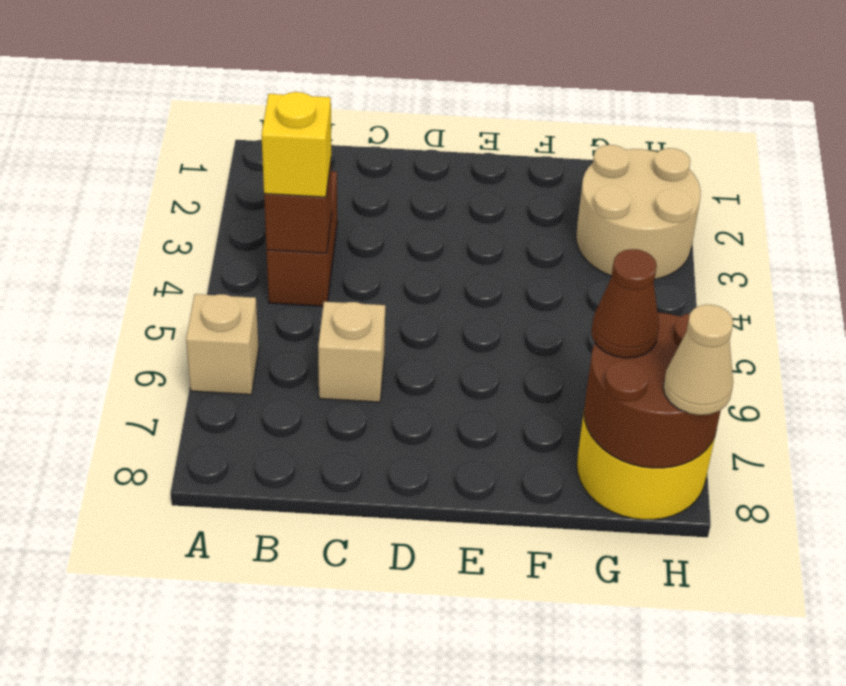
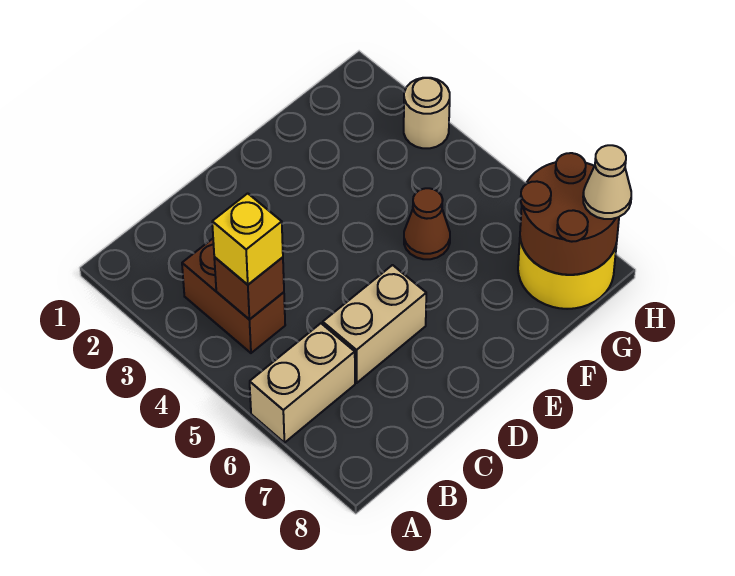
tan 1x1 brick [186,294,259,395] -> tan 1x2 brick [250,323,355,443]
tan 1x1 brick [318,302,385,402] -> tan 1x2 brick [323,265,426,383]
tan 2x2 round brick [576,145,701,280] -> tan 1x1 round brick [404,78,450,148]
brown 1x1 cone [591,249,659,358] -> brown 1x1 cone moved to [404,188,450,259]

